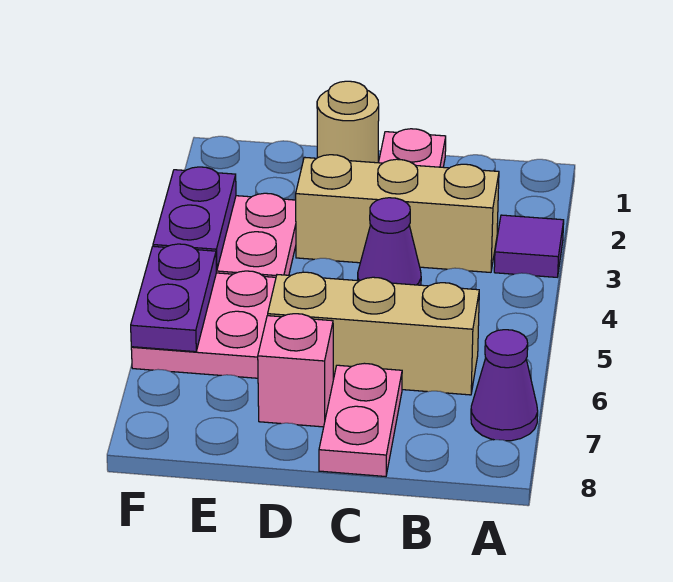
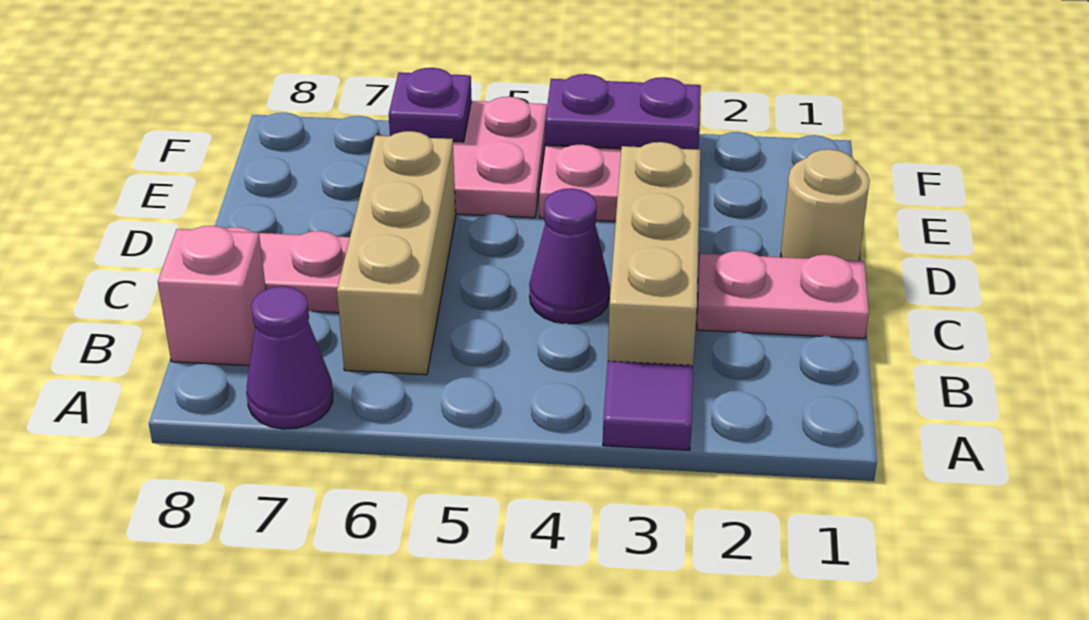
pink 1x1 brick [258,314,333,427] -> pink 1x1 brick moved to [158,226,266,366]
purple 1x2 plate [131,244,216,352] -> purple 1x1 plate [389,68,472,142]

